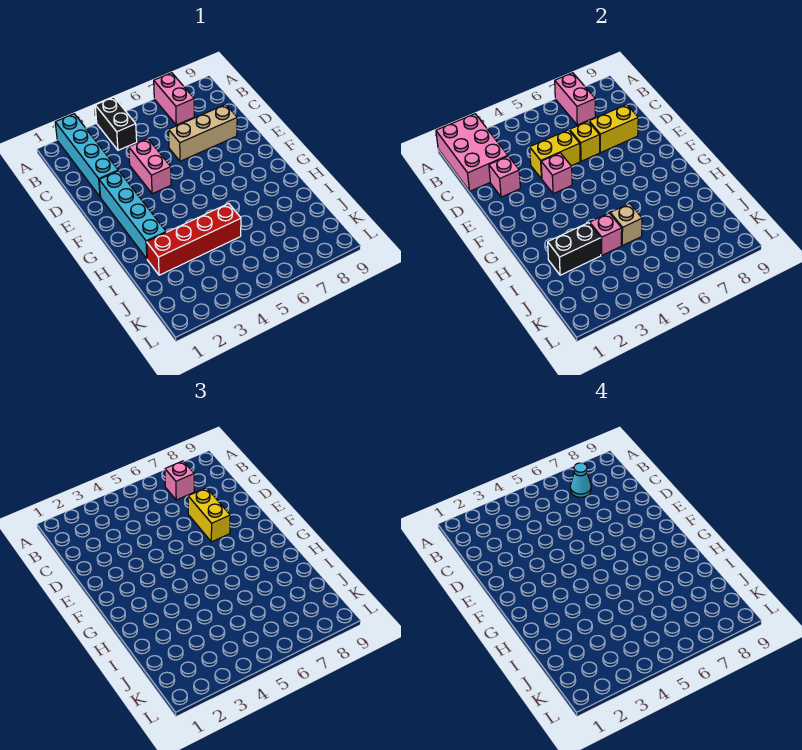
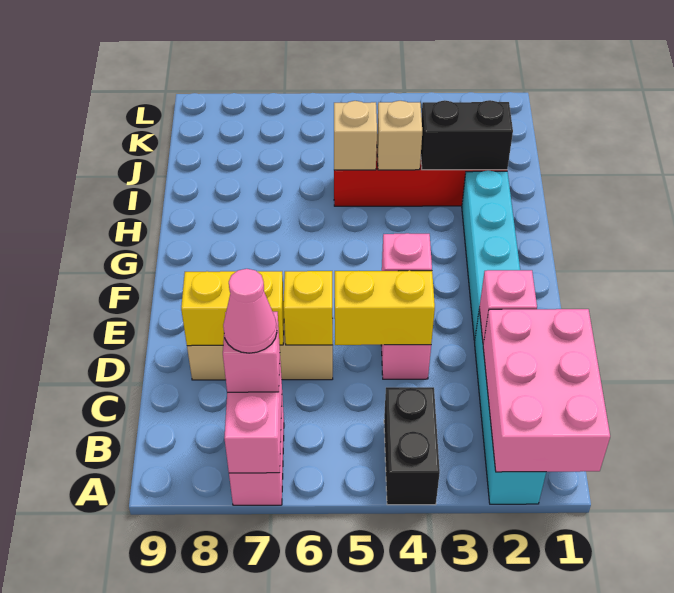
cyan 1x1 cone [570,463,591,497] -> pink 1x1 cone [223,269,277,353]
yellow 1x2 brick [188,488,230,542] -> none
pink 1x1 brick [590,213,622,255] -> tan 1x1 brick [377,101,422,170]

